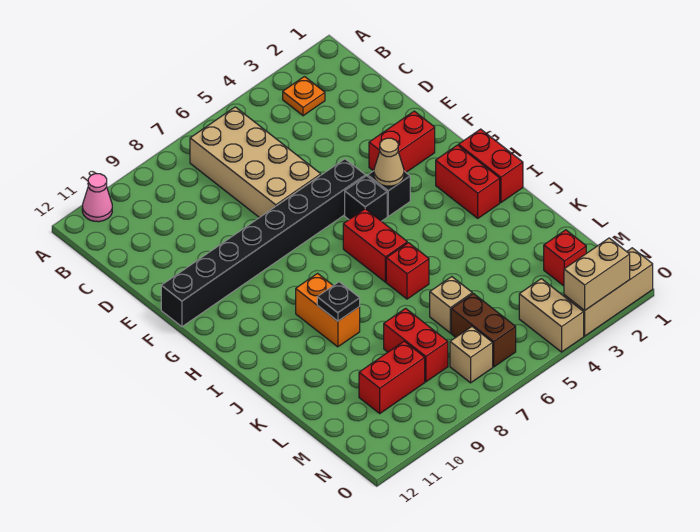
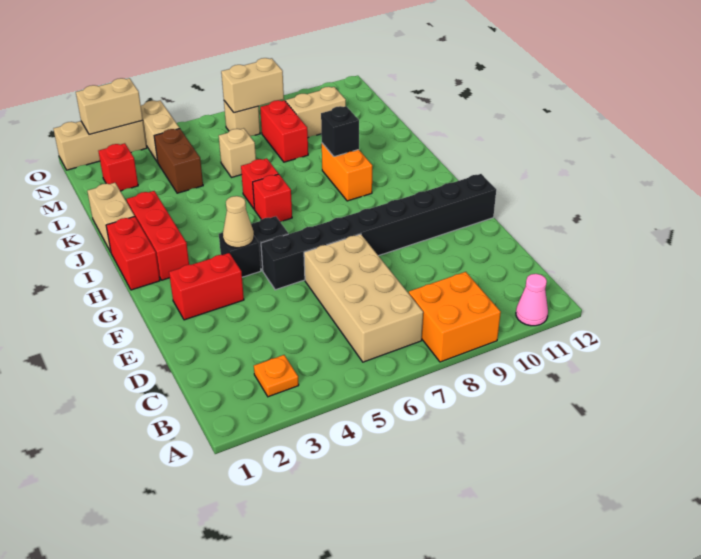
none -> orange 2x2 brick [409,272,501,362]
red 1x2 brick [436,145,500,218] -> red 1x3 brick [127,191,189,280]
red 1x2 brick [343,209,407,282] -> red 1x1 brick [253,174,292,222]
none -> tan 1x2 brick [87,183,135,252]
black 1x1 plate [317,282,360,321] -> black 1x1 brick [321,106,359,157]
brown 1x2 brick [451,294,516,367] -> brown 1x2 brick moved to [154,129,203,193]
red 1x2 brick [359,341,425,413] -> tan 1x2 brick [286,87,346,138]
none -> tan 1x2 brick [221,58,284,113]

